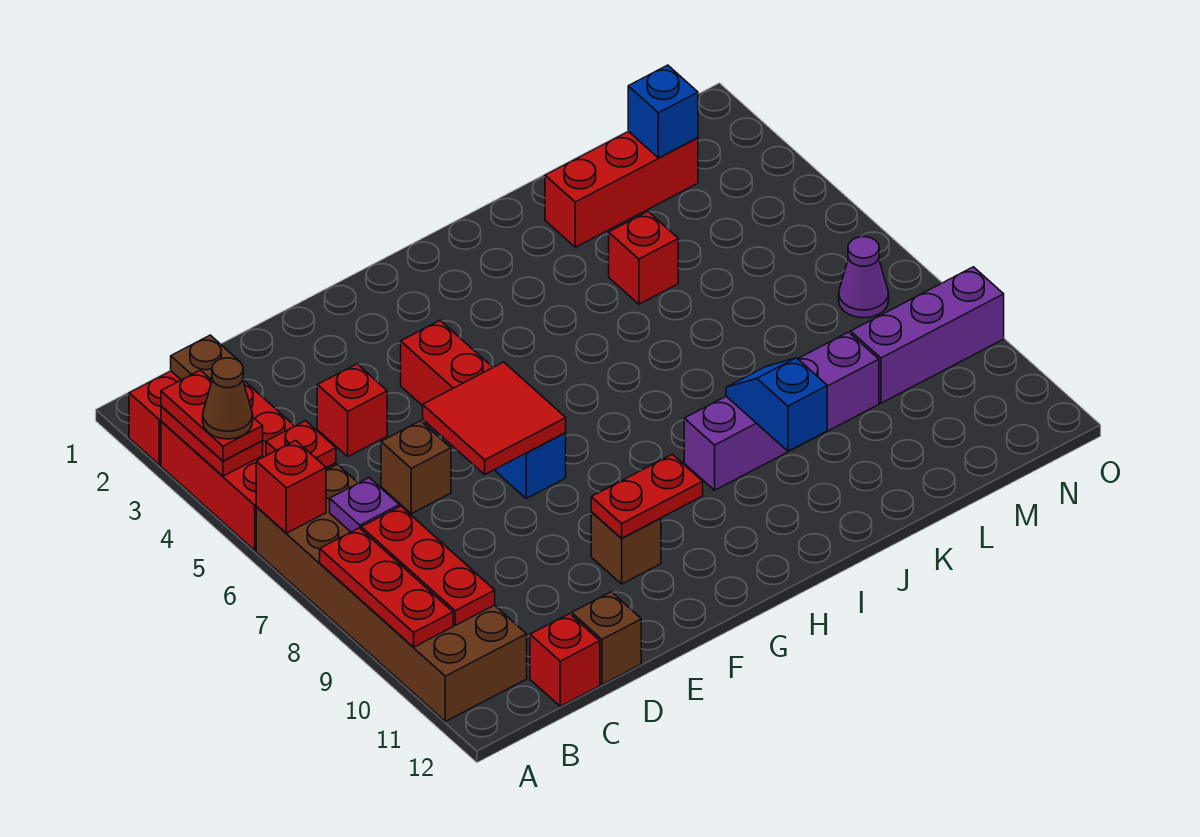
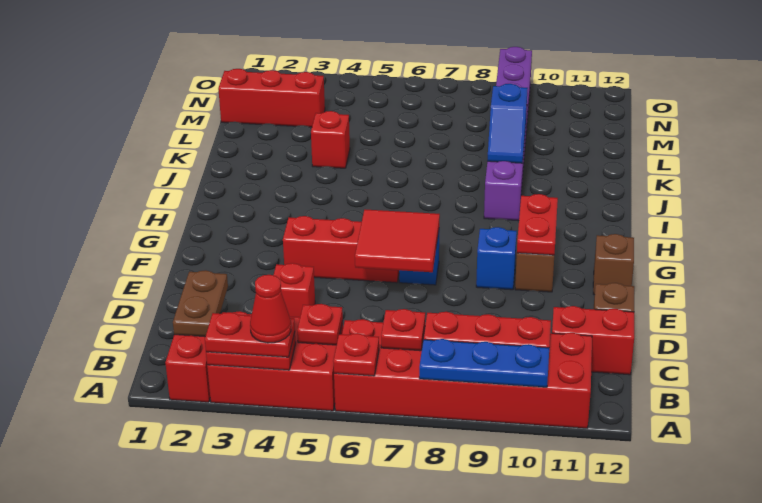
brown 1x1 cone [203,358,253,439] -> red 1x1 cone [250,275,291,343]
brown 2x6 brick [256,464,527,721] -> red 2x6 brick [334,319,592,428]
red 1x1 brick [256,440,326,533] -> red 1x1 plate [333,333,379,376]
red 1x3 plate [320,528,453,647] -> blue 1x3 plate [419,339,549,387]
brown 1x1 plate [171,335,240,380] -> brown 1x2 plate [173,270,228,337]
purple 1x1 plate [330,478,399,532] -> red 1x1 plate [381,309,425,351]
red 1x1 brick [530,614,600,706] -> red 1x2 brick [552,306,634,375]
brown 1x1 brick [381,421,451,514] -> brown 1x1 brick moved to [593,234,634,295]
blue 1x2 slope [726,358,827,451] -> blue 1x2 slope turned to [487,84,528,163]
red 1x3 brick [545,131,698,247] -> red 1x3 brick turned to [218,69,325,127]
blue 1x1 brick [628,65,698,158] -> blue 1x1 brick moved to [476,227,517,290]
purple 1x1 cone [839,237,889,318] -> none

